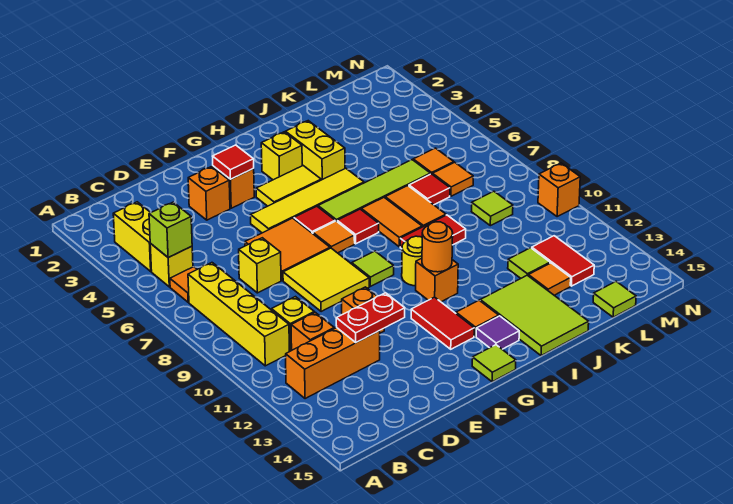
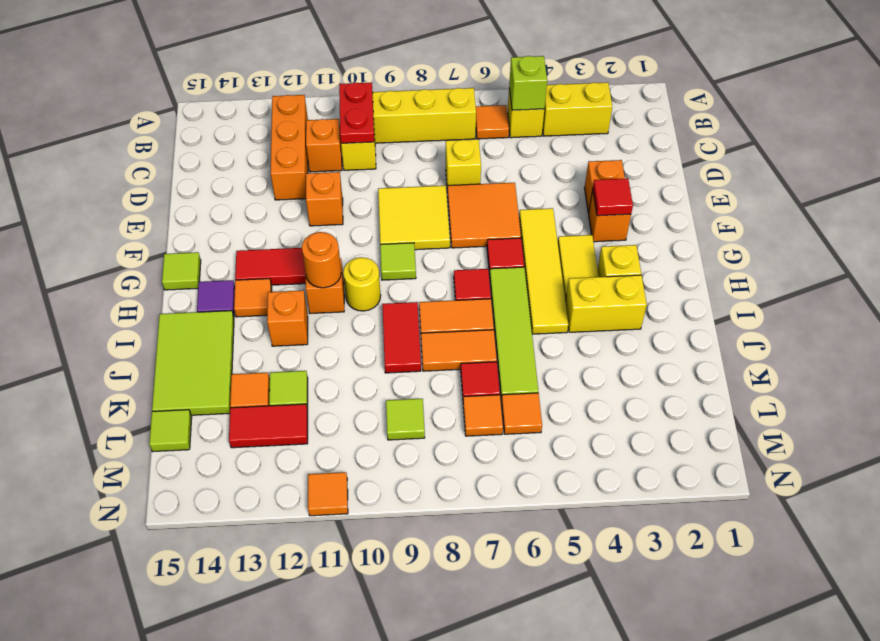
red 1x2 plate [336,293,405,342] -> red 1x2 plate moved to [339,83,374,143]
orange 1x1 tile [313,221,355,253] -> orange 1x1 tile moved to [308,472,348,516]
lime 2x3 tile [480,275,589,356] -> lime 2x3 tile turned to [152,311,234,415]
orange 1x1 brick [538,163,580,217] -> orange 1x1 brick moved to [267,290,308,346]

